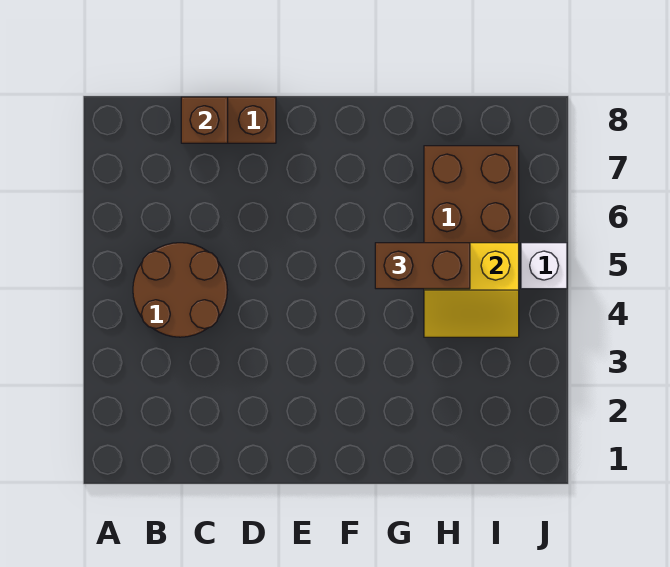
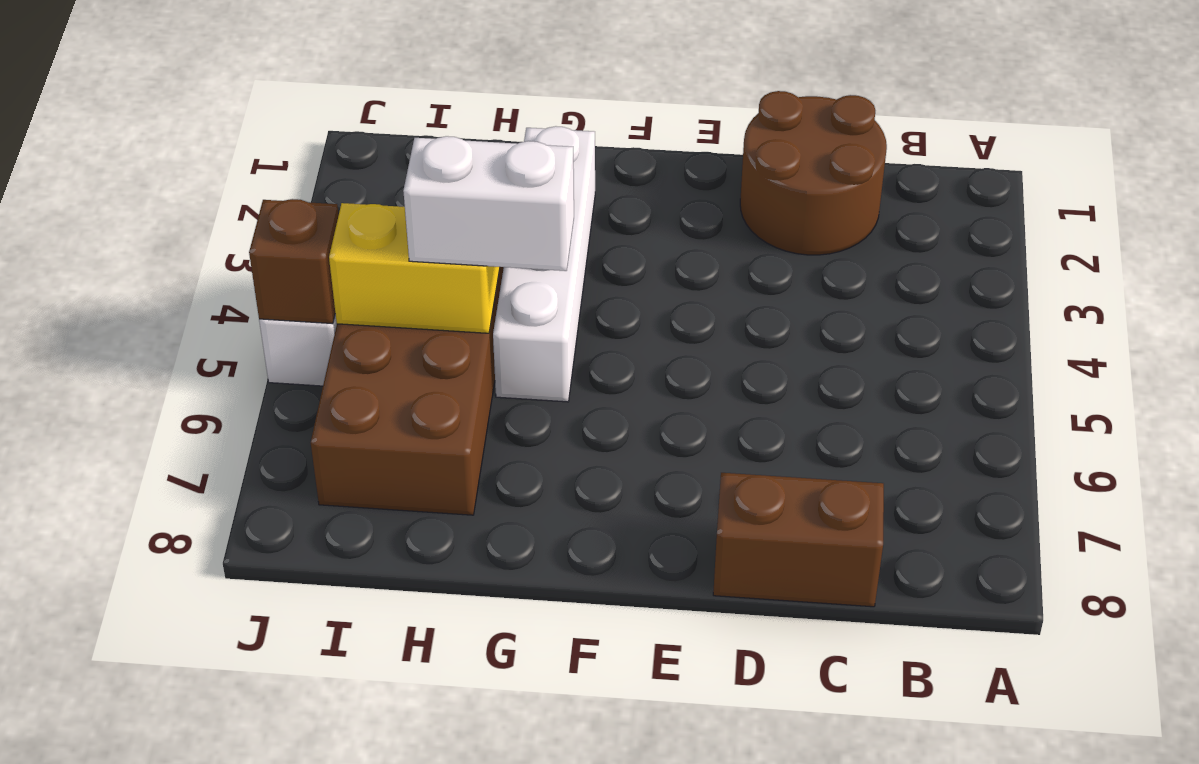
brown 2x2 round brick [133,243,228,337] -> brown 2x2 round brick moved to [740,91,887,255]
brown 1x1 brick [181,97,228,143] -> brown 1x1 brick moved to [249,199,339,324]
none -> white 1x4 brick [493,126,595,402]
brown 1x2 brick [375,243,470,289] -> white 1x2 brick [403,136,574,271]

